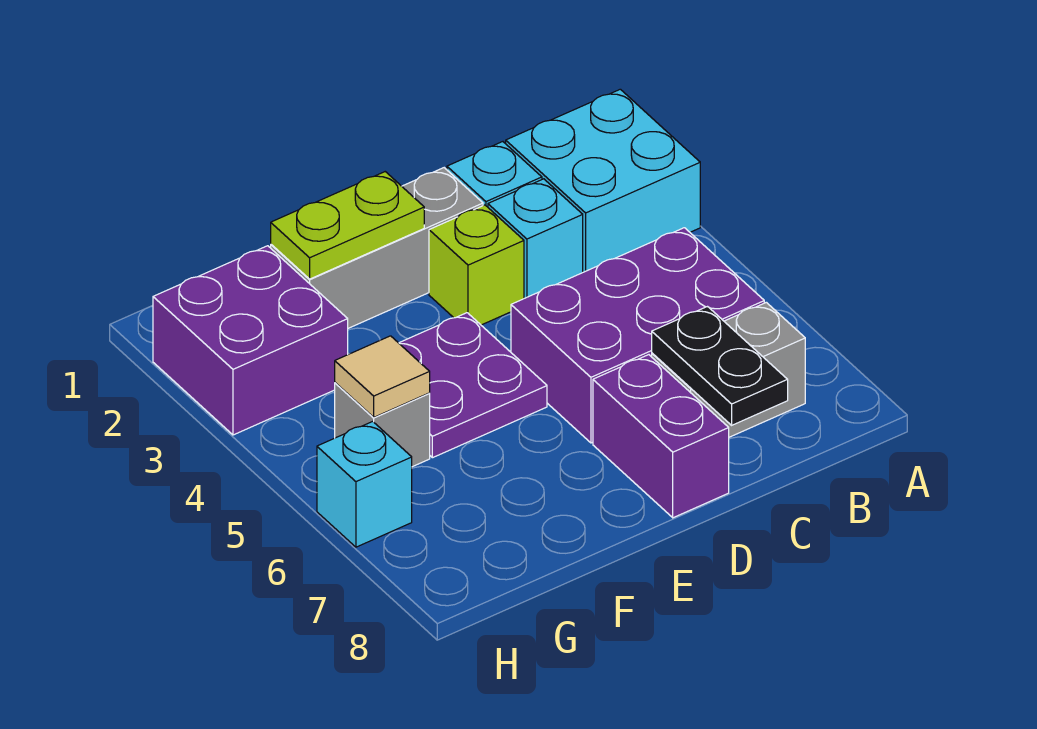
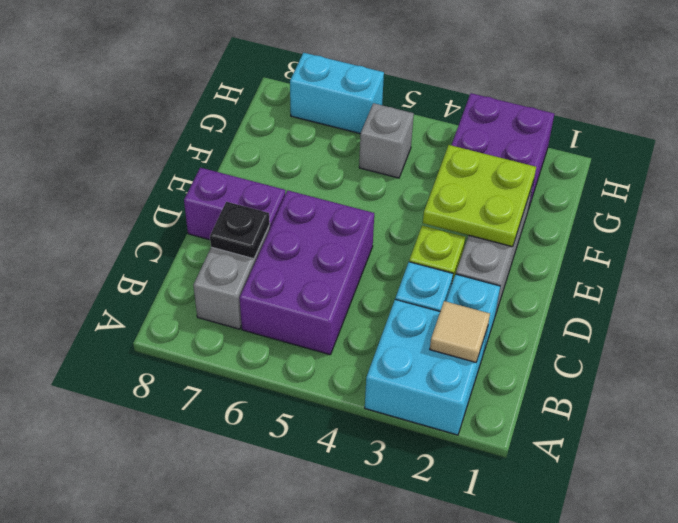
black 1x2 plate [652,307,788,425] -> black 1x1 plate [210,202,270,259]
lime 1x2 plate [271,172,424,279] -> lime 2x2 plate [423,145,536,247]
purple 2x2 plate [399,313,547,458] -> none
tan 1x1 tile [335,336,430,417] -> tan 1x1 tile moved to [430,301,490,362]
cyan 1x1 brick [317,421,412,547] -> cyan 1x2 brick [290,53,384,134]

